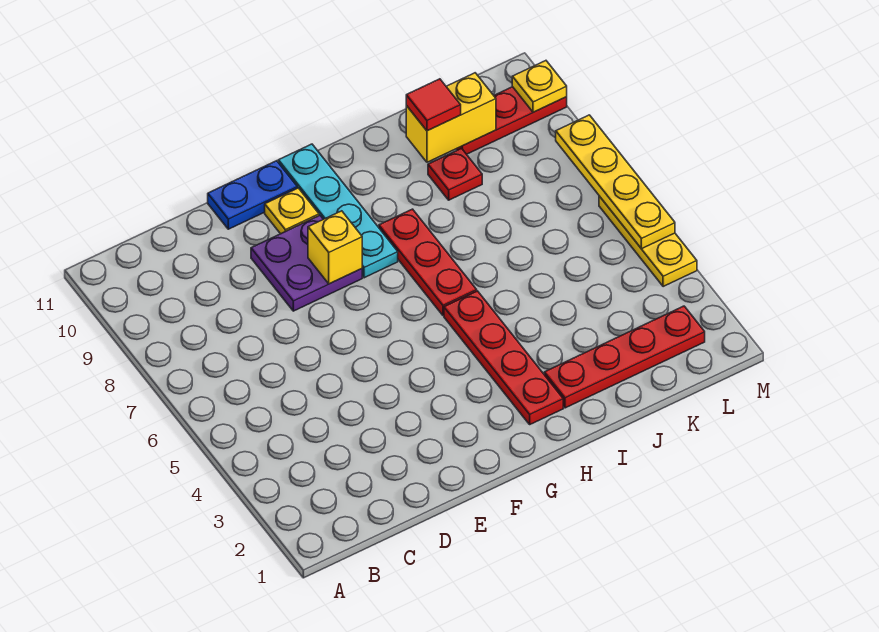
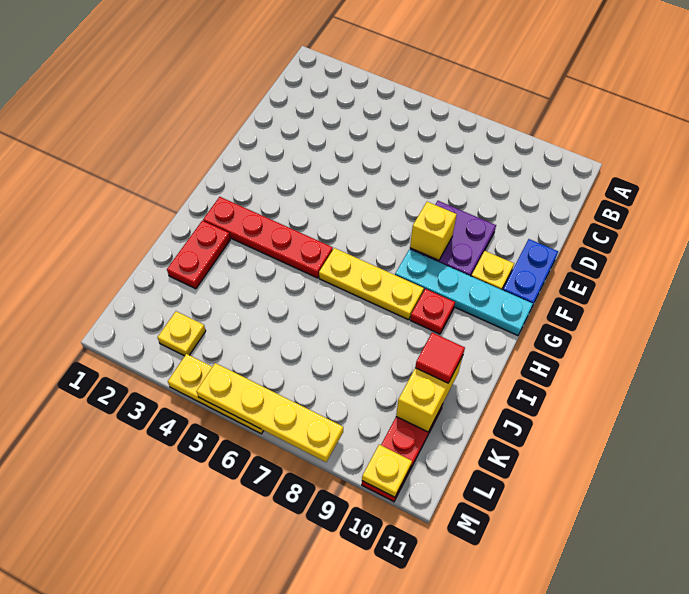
red 1x3 plate [379,209,477,315] -> yellow 1x3 plate [319,248,424,320]
red 1x4 plate [544,306,705,408] -> red 1x2 plate [167,221,230,289]
red 1x1 plate [428,149,482,200] -> red 1x1 plate moved to [410,289,455,334]
none -> yellow 1x1 plate [157,311,206,356]

